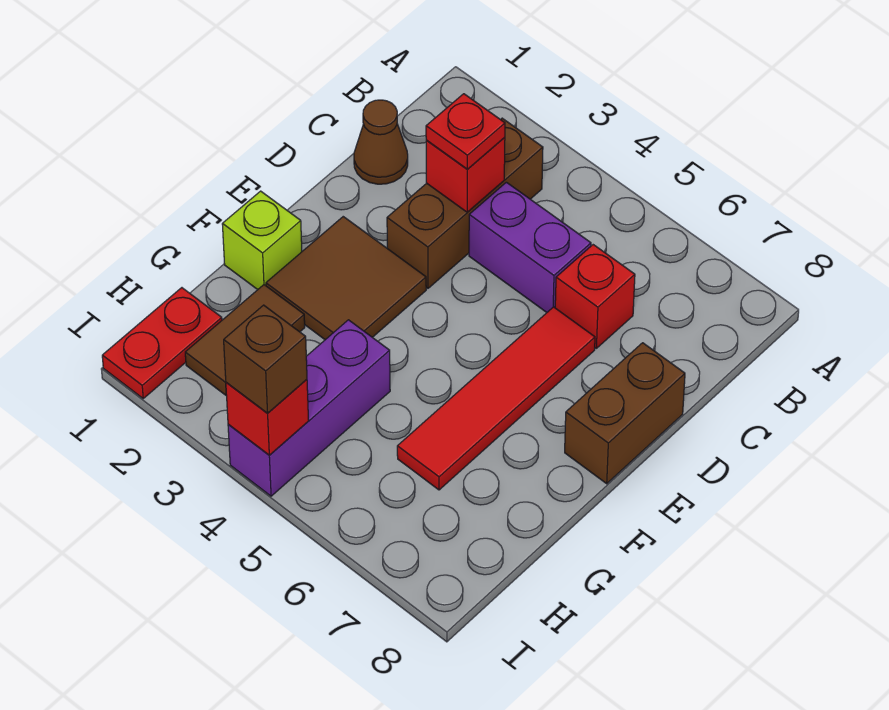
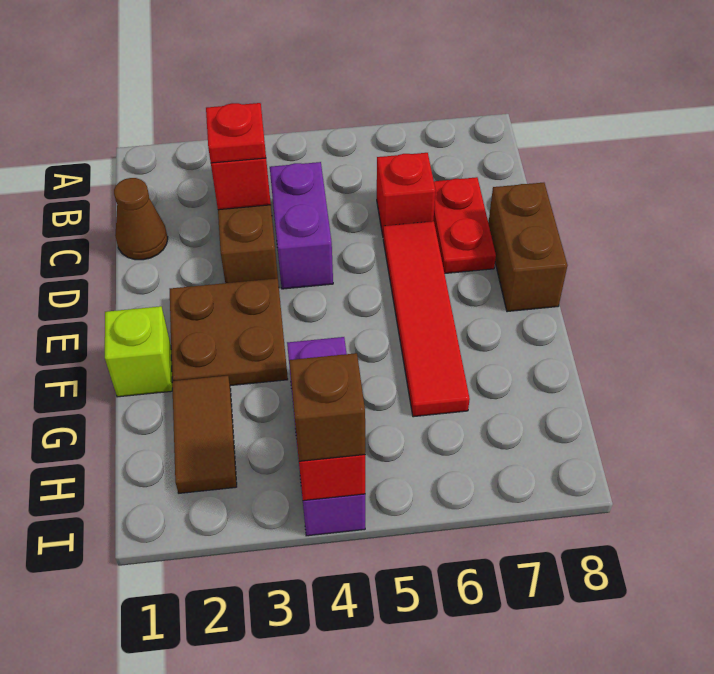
purple 1x2 brick [469,182,591,312] -> purple 1x2 brick turned to [270,162,333,289]
brown 2x2 tile [266,217,426,340] -> brown 2x2 plate [170,278,288,386]
red 1x2 plate [102,288,222,398] -> red 1x2 plate moved to [433,177,496,274]

